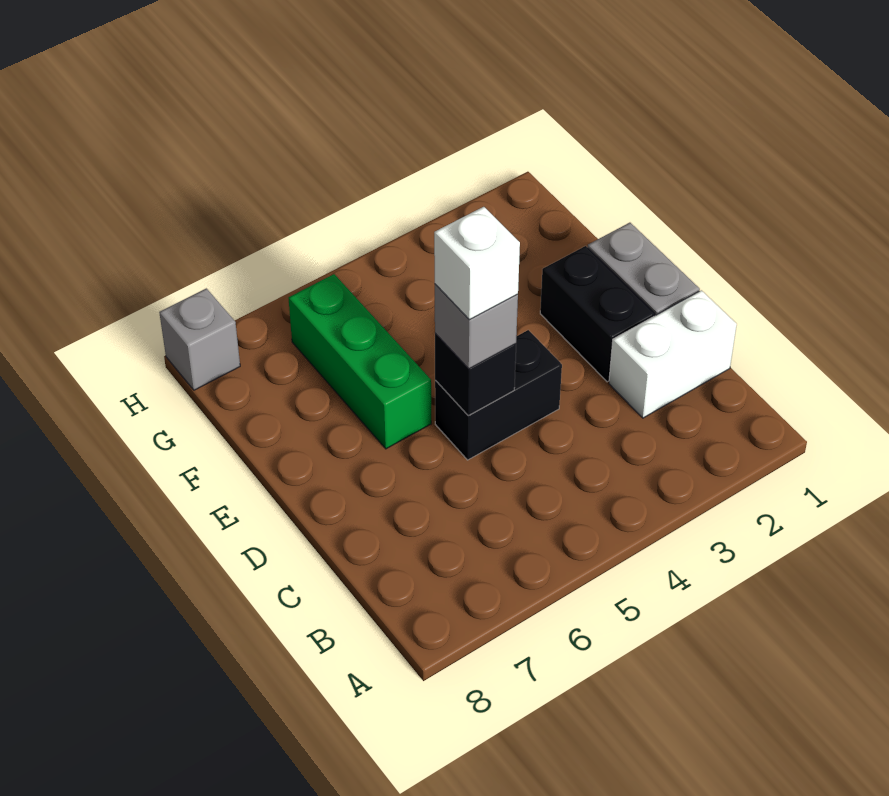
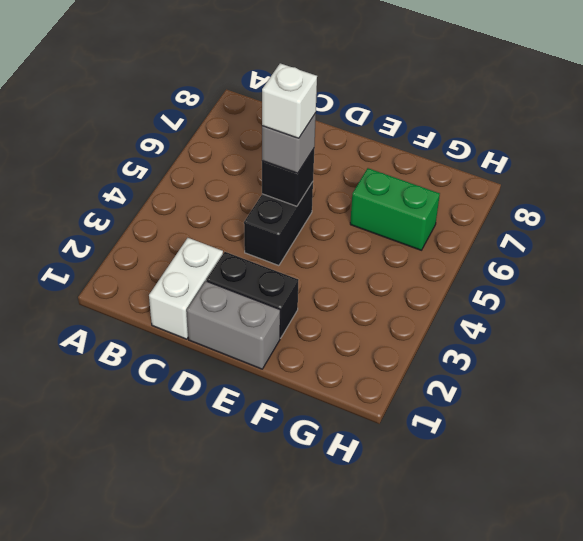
green 1x3 brick [289,274,431,449] -> green 1x2 brick [350,168,440,250]
grey 1x1 brick [159,288,240,390] -> none

